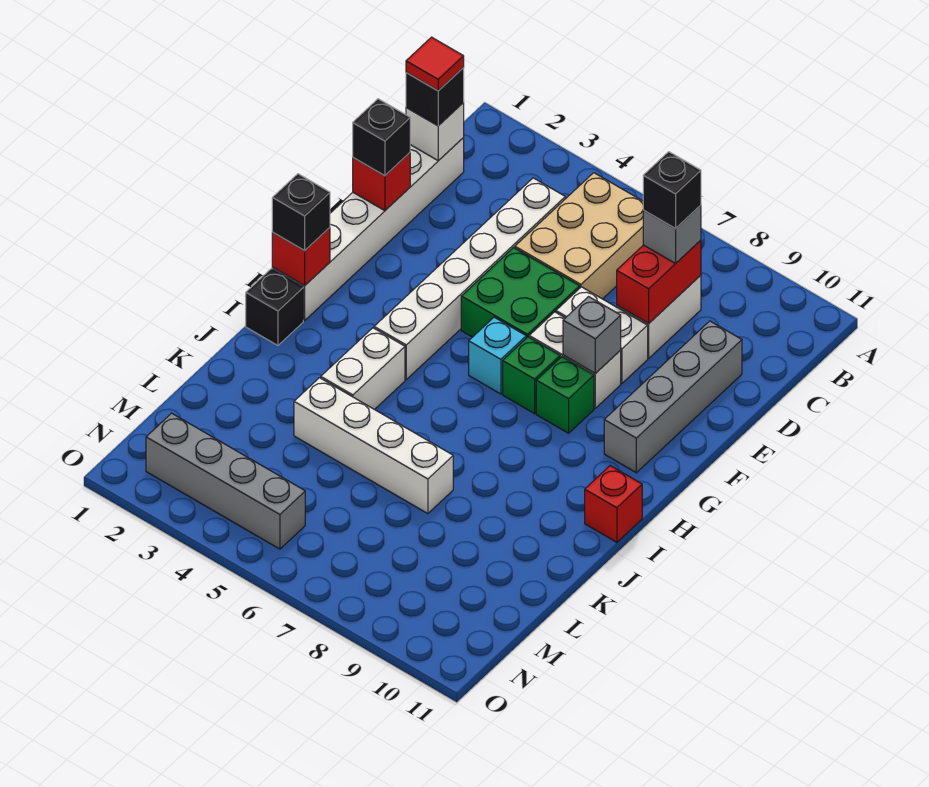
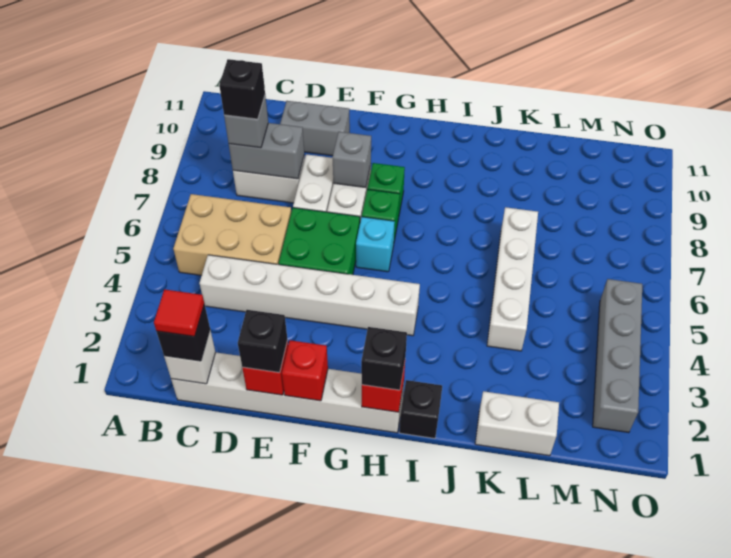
red 1x2 brick [617,240,701,323] -> grey 1x2 brick [229,123,304,179]
grey 1x4 brick [604,321,742,473] -> grey 1x2 brick [280,101,350,156]
white 1x2 brick [321,328,405,410] -> white 1x2 brick moved to [475,391,559,456]
red 1x1 brick [585,466,642,542] -> red 1x1 brick moved to [282,340,328,401]

